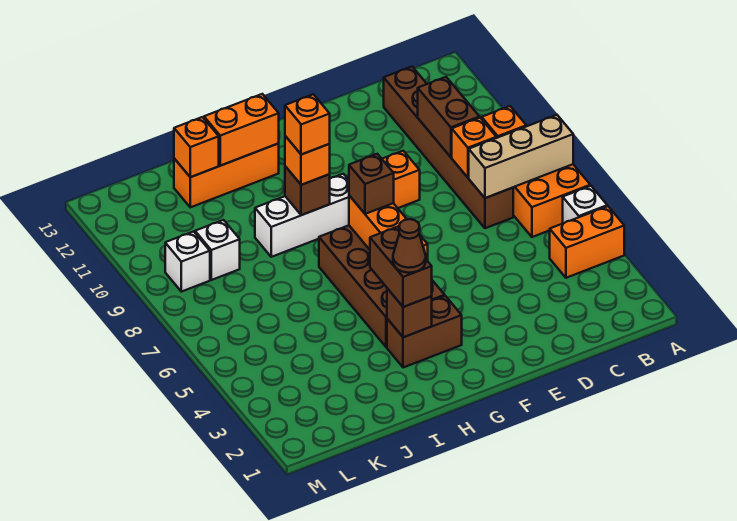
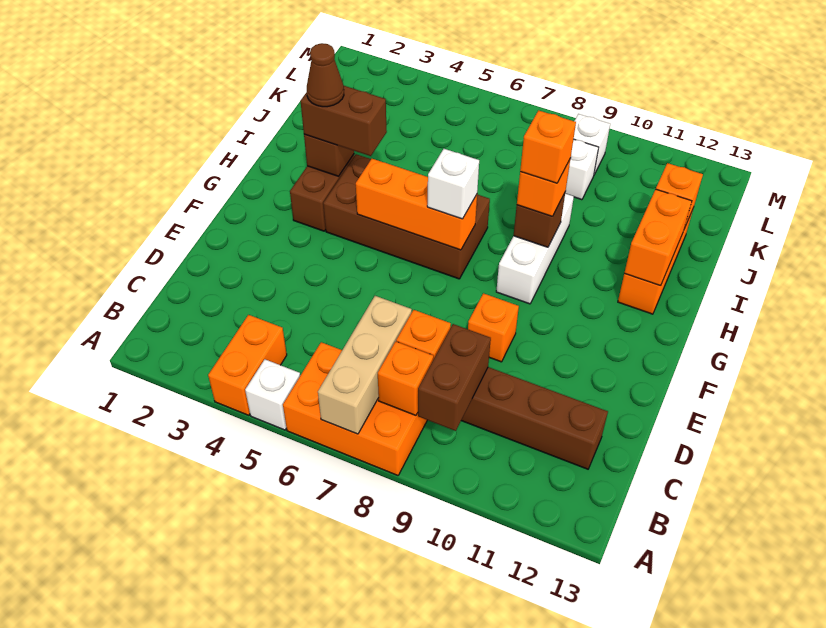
brown 1x2 brick [418,77,479,157] -> brown 1x2 brick turned to [418,324,491,431]
brown 1x1 brick [349,154,394,214] -> white 1x1 brick [427,149,479,219]

